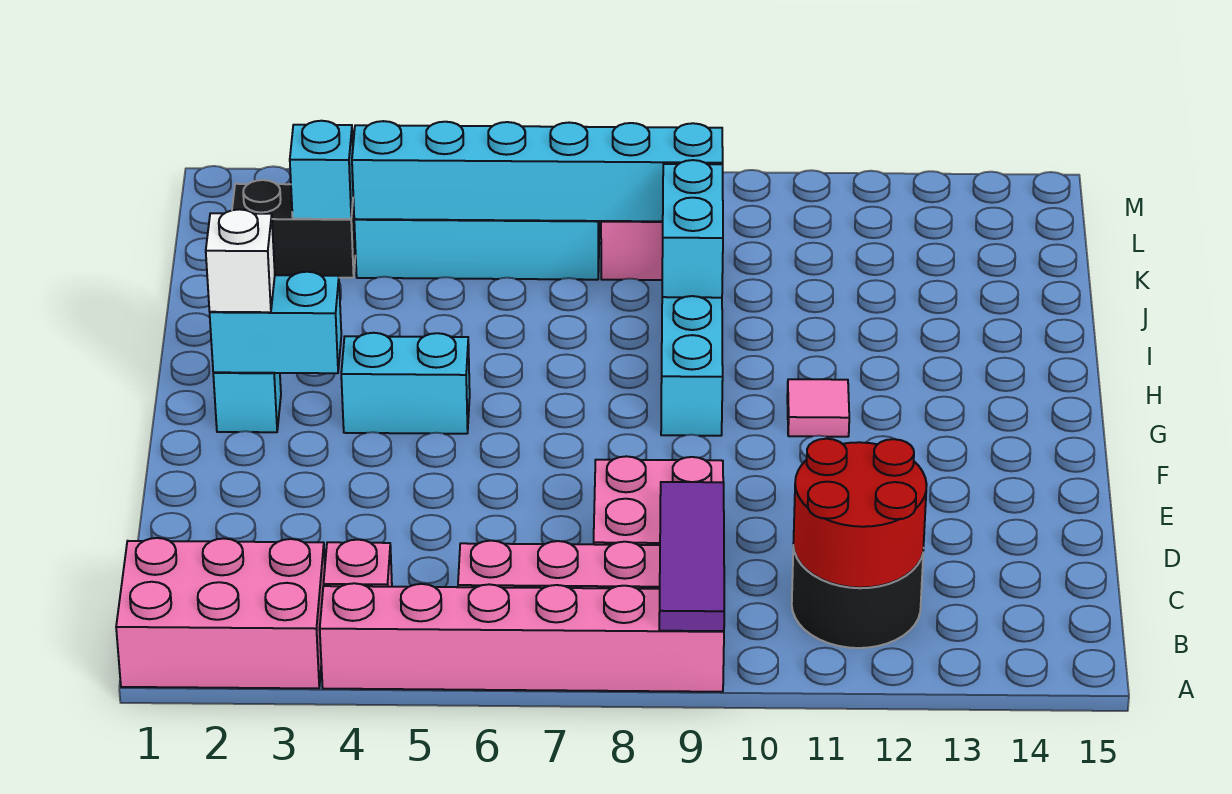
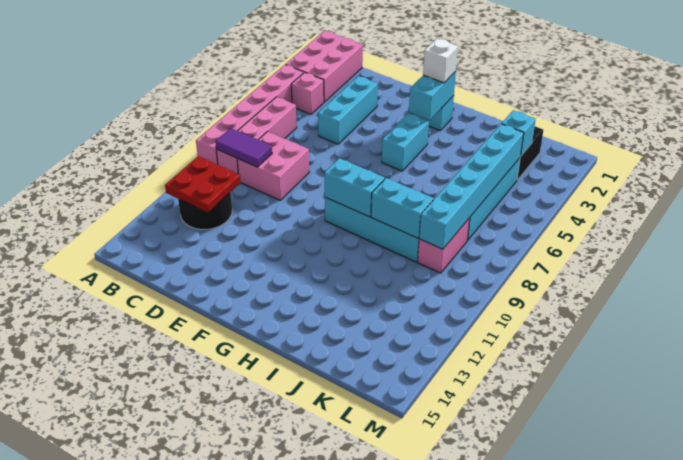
purple 1x3 tile [659,482,724,631] -> purple 1x2 tile [216,128,272,167]
red 2x2 round brick [793,439,927,588] -> red 2x2 plate [165,156,241,212]
none -> cyan 1x3 brick [318,76,378,144]
none -> cyan 1x2 brick [325,158,385,217]
pink 1x1 tile [787,379,849,437] -> none

